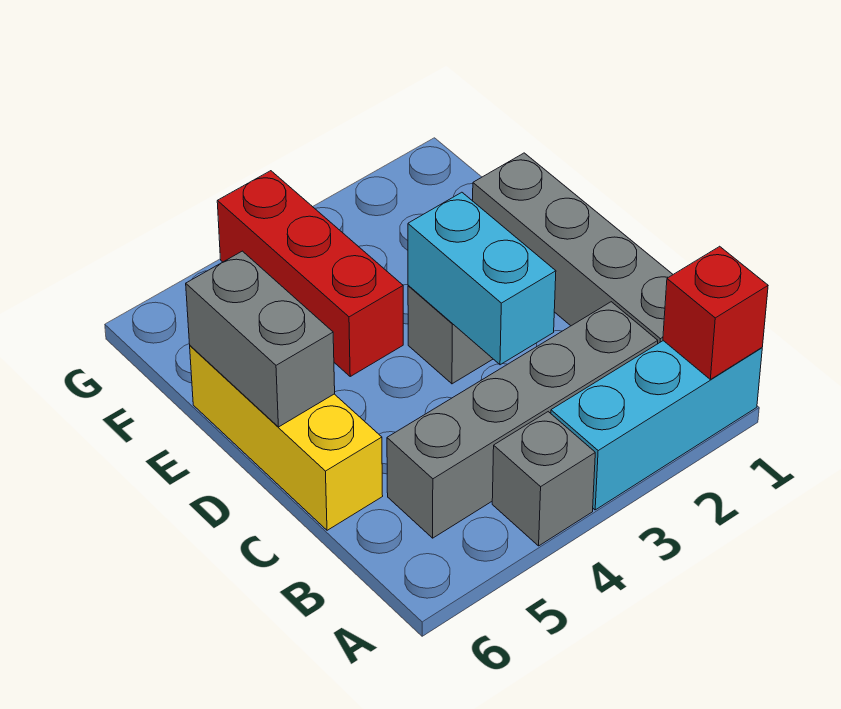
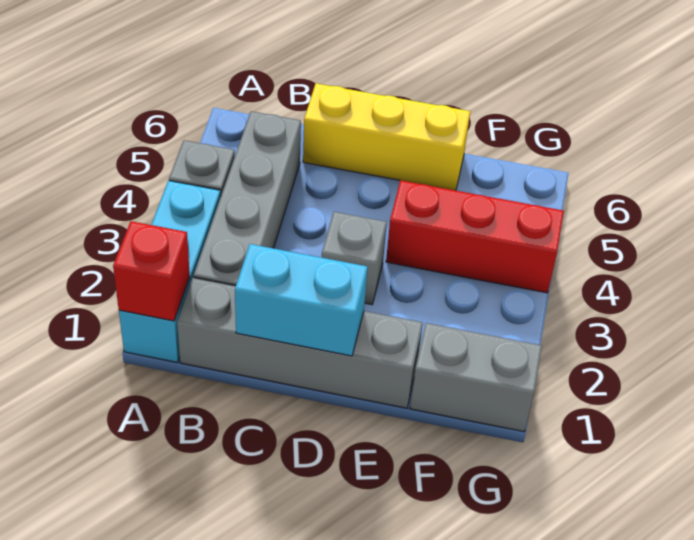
cyan 1x2 brick [408,192,556,365] -> cyan 1x2 brick moved to [235,244,367,356]
grey 1x2 brick [186,251,335,427] -> grey 1x2 brick moved to [410,323,542,432]

